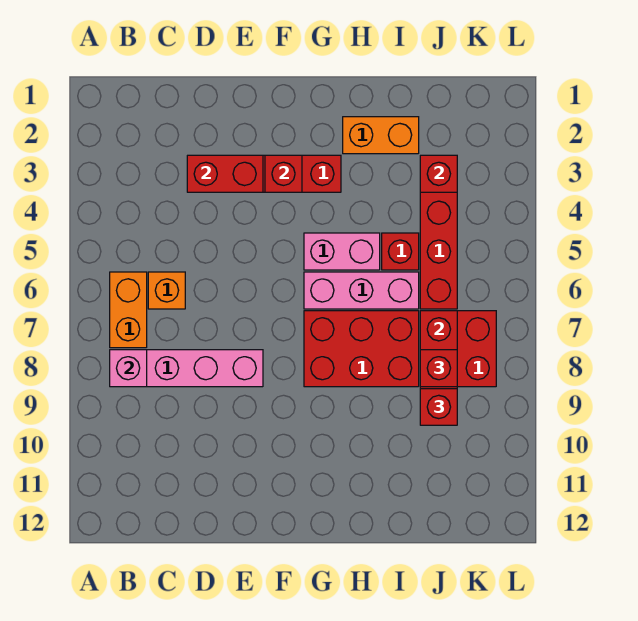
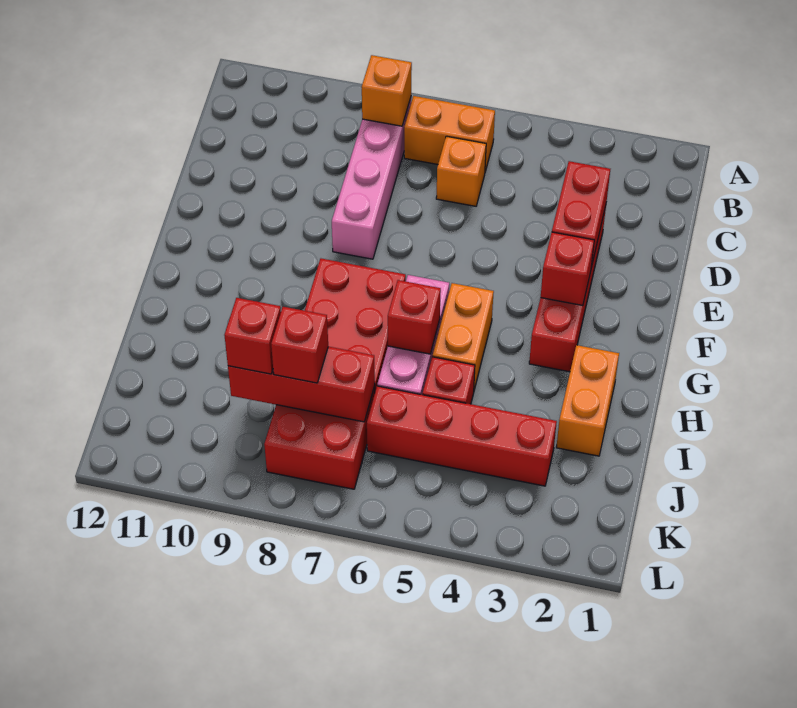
pink 1x1 brick [110,350,147,387] -> orange 1x1 brick [362,55,412,126]
pink 1x2 brick [304,233,380,270] -> orange 1x2 brick [433,283,494,390]
red 1x1 brick [420,155,457,192] -> red 1x1 brick moved to [388,280,441,354]

